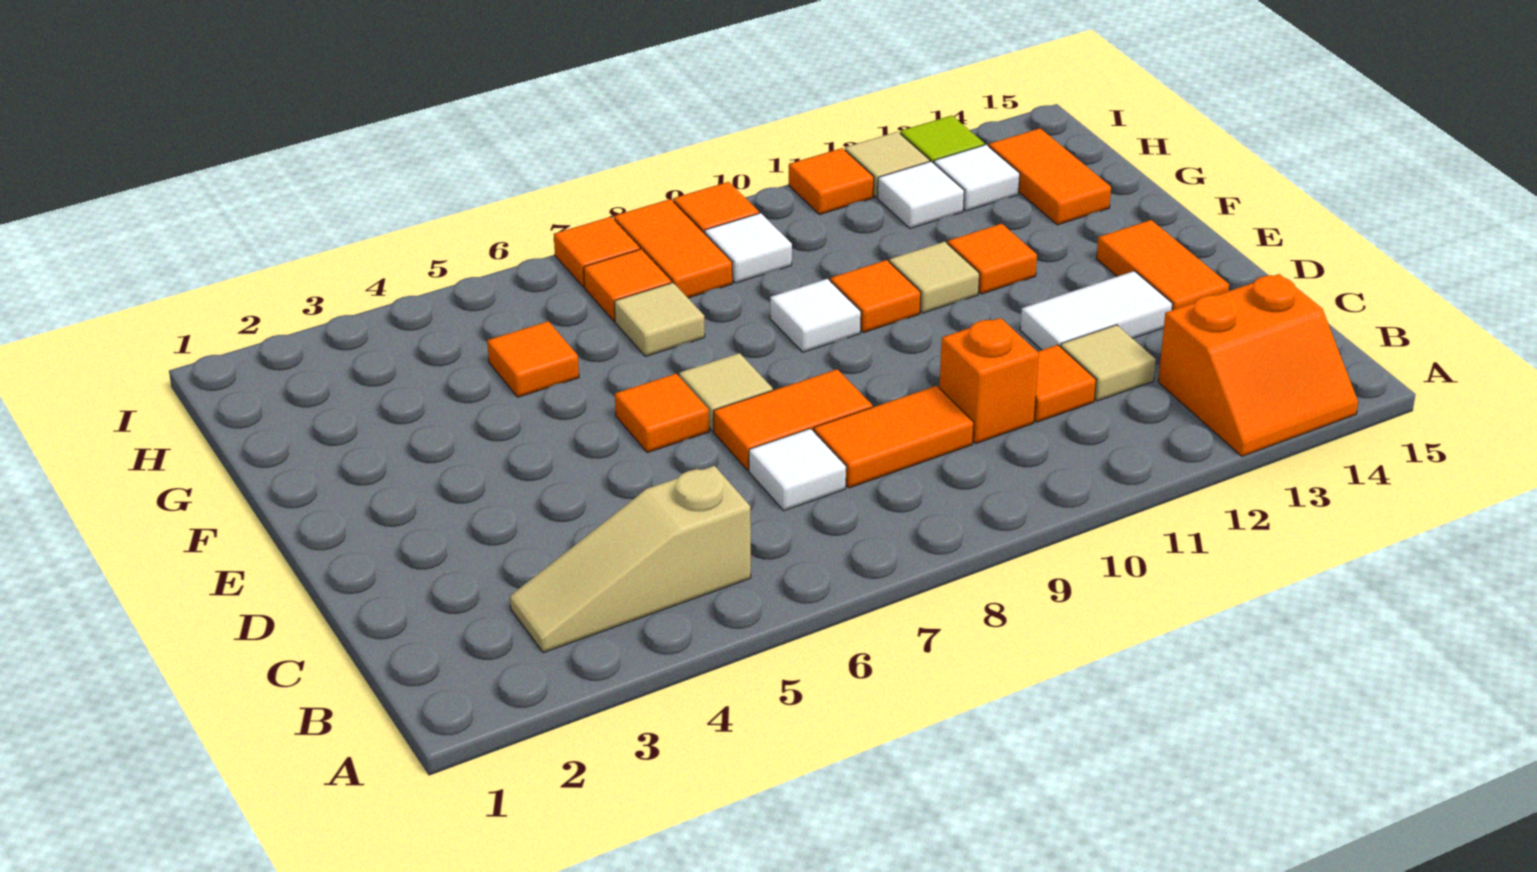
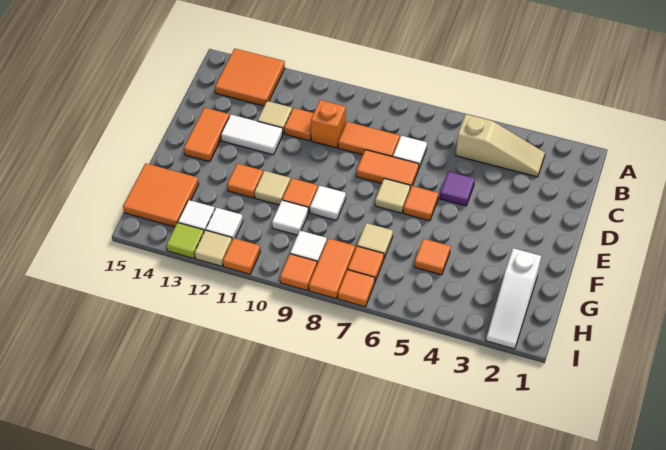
orange 2x2 slope [1158,274,1358,456] -> orange 2x2 tile [215,48,285,106]
none -> purple 1x1 tile [440,171,475,206]
none -> white 1x3 slope [486,248,541,349]
none -> white 1x1 tile [272,200,308,235]
orange 1x2 tile [989,128,1111,225] -> orange 2x2 tile [123,163,199,227]

